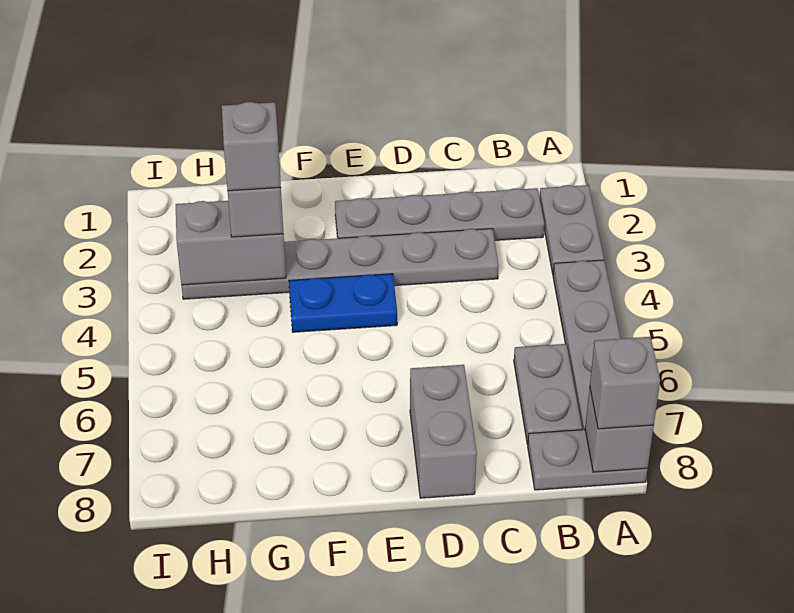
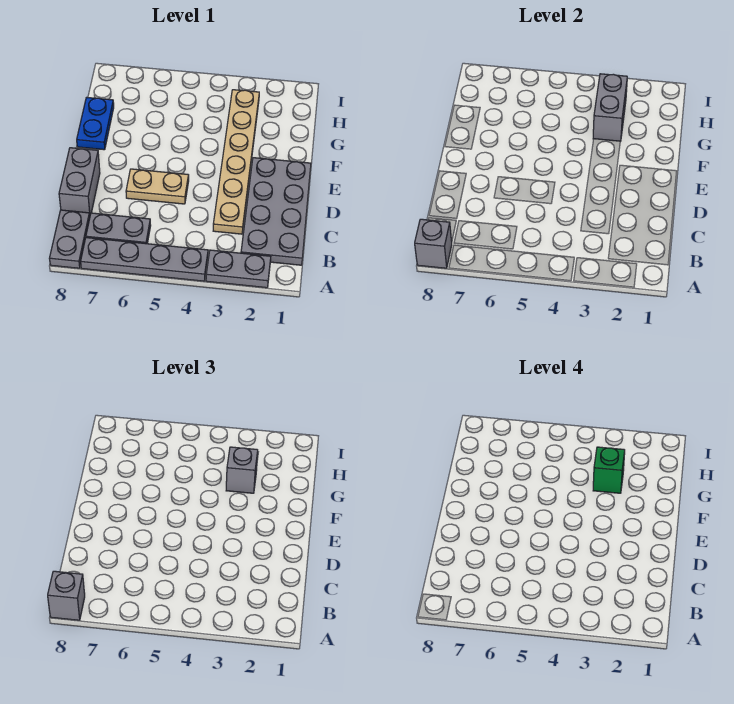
grey 1x4 plate [335,188,544,240] -> grey 2x4 plate [241,158,311,265]
grey 1x6 plate [182,229,499,299] -> tan 1x6 plate [213,90,259,234]
none -> tan 1x2 plate [126,169,189,204]
grey 1x2 brick [410,365,477,498] -> grey 1x2 brick turned to [59,148,100,214]
blue 1x2 plate [289,274,397,332] -> blue 1x2 plate moved to [77,97,114,150]
grey 1x1 brick [222,102,281,191] -> green 1x1 brick [593,447,625,493]

